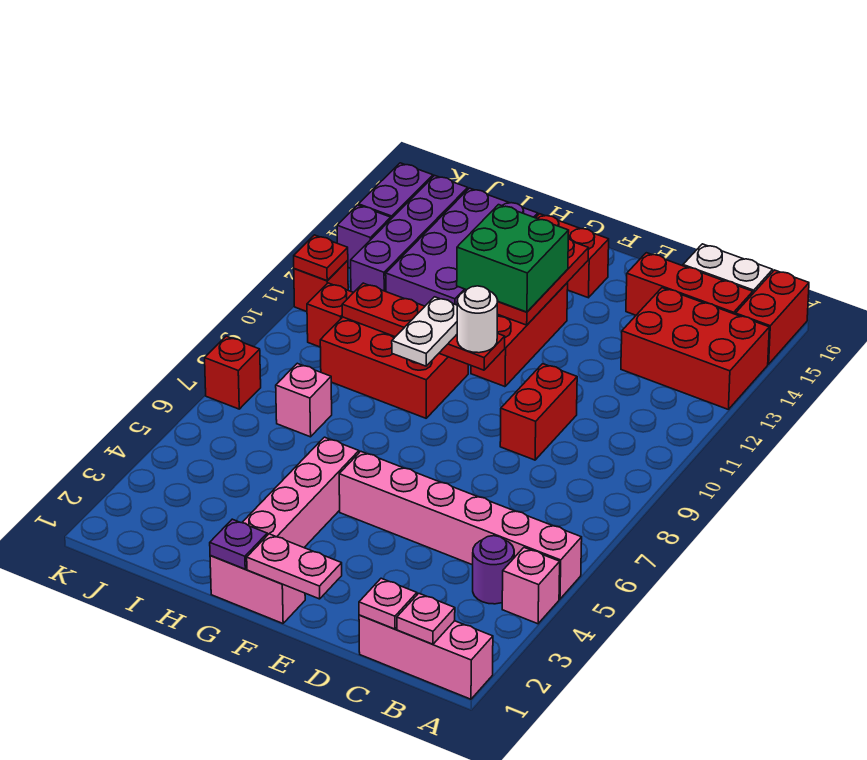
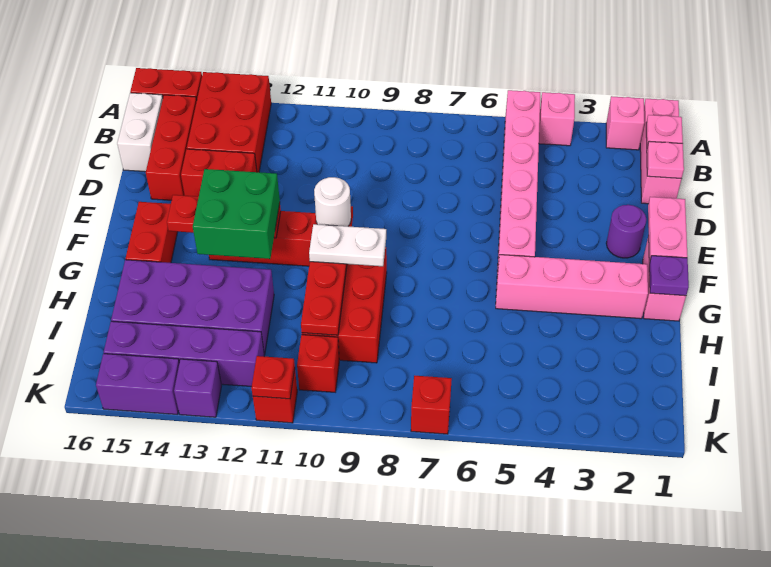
purple 1x1 round brick [473,536,514,604] -> purple 1x1 round brick moved to [606,205,646,258]
red 1x2 brick [500,364,577,460] -> red 1x2 brick moved to [181,149,257,197]
pink 1x1 brick [276,363,332,437] -> pink 1x1 brick moved to [606,96,644,150]

